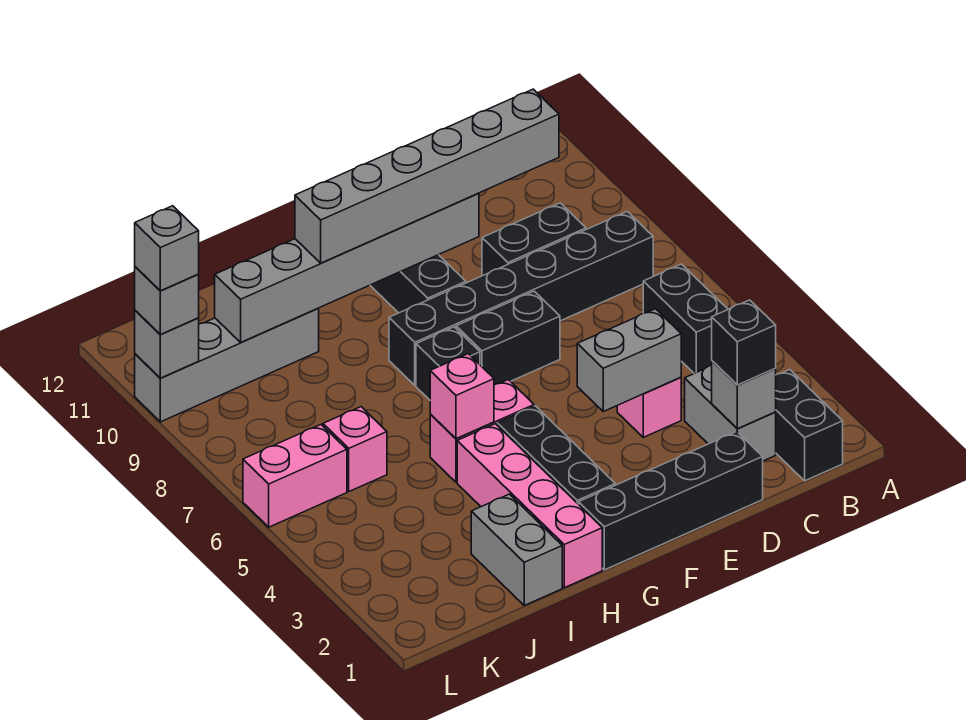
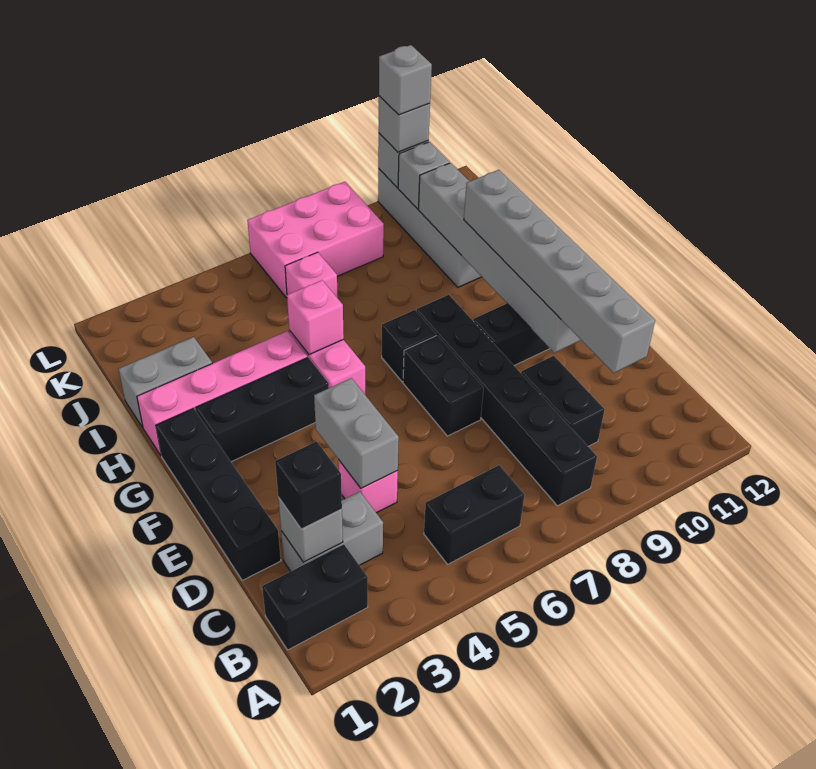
pink 1x2 brick [243,425,347,527] -> pink 2x3 brick [247,182,384,298]
none -> grey 1x1 brick [398,142,450,209]

